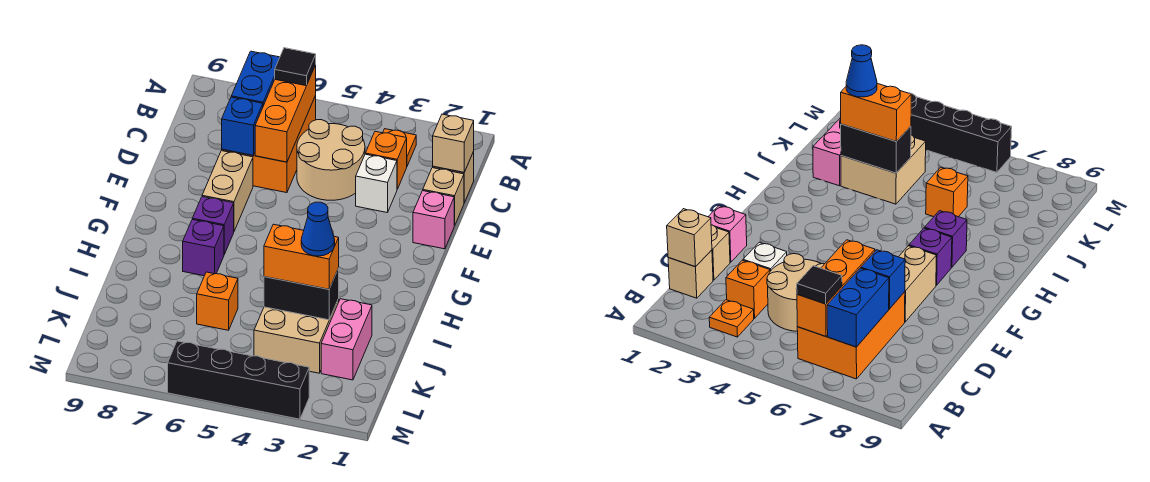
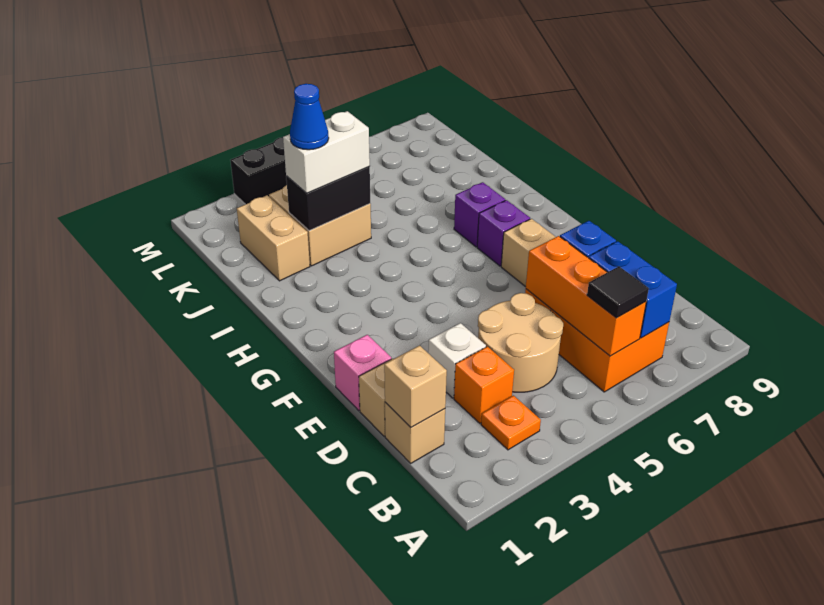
pink 1x2 brick [321,299,372,380] -> tan 1x2 brick [237,195,310,281]
orange 1x2 brick [264,224,339,289] -> white 1x2 brick [283,111,370,193]
orange 1x1 brick [197,272,238,330] -> none

